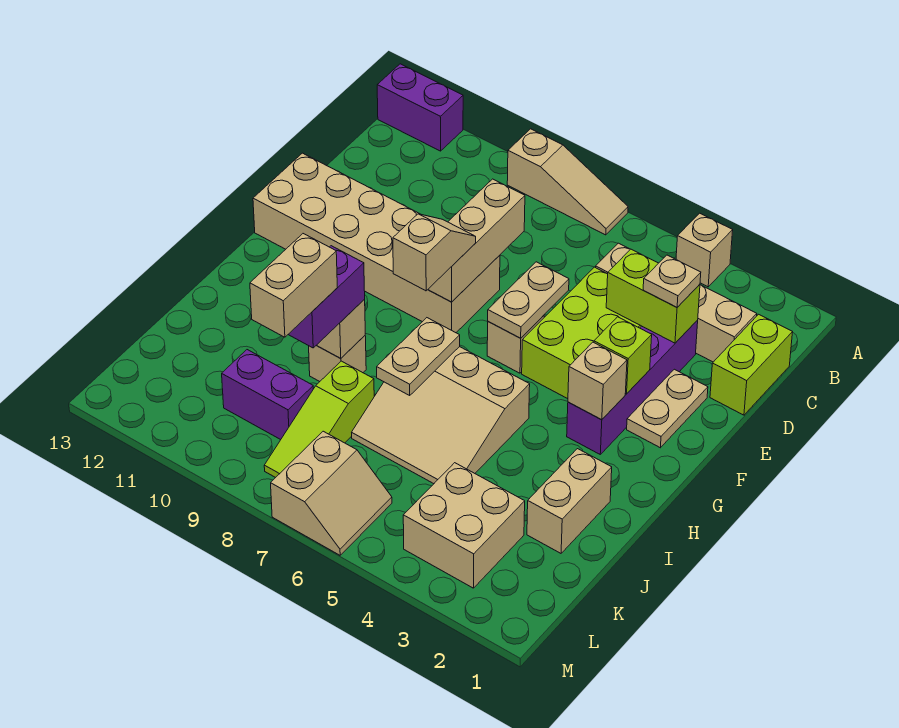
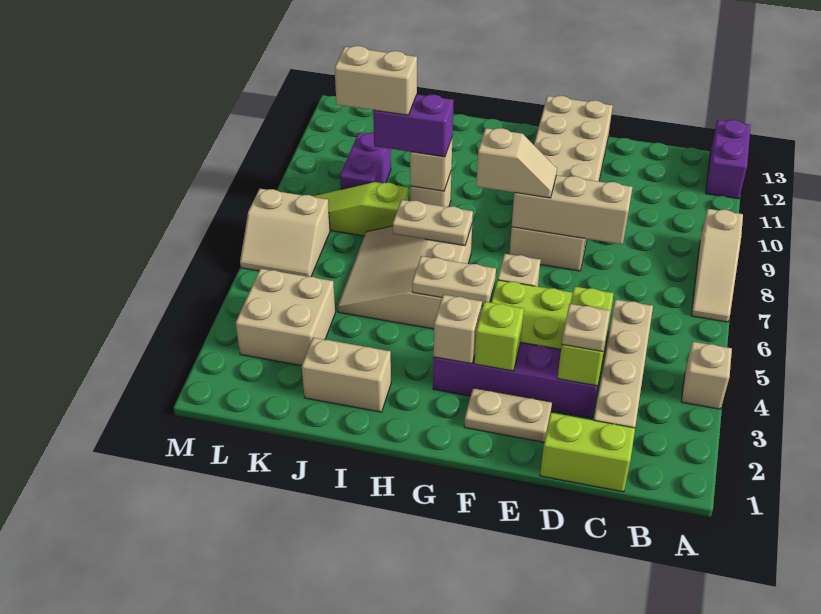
tan 1x2 plate [488,262,569,338] -> tan 1x2 plate moved to [412,256,496,304]

